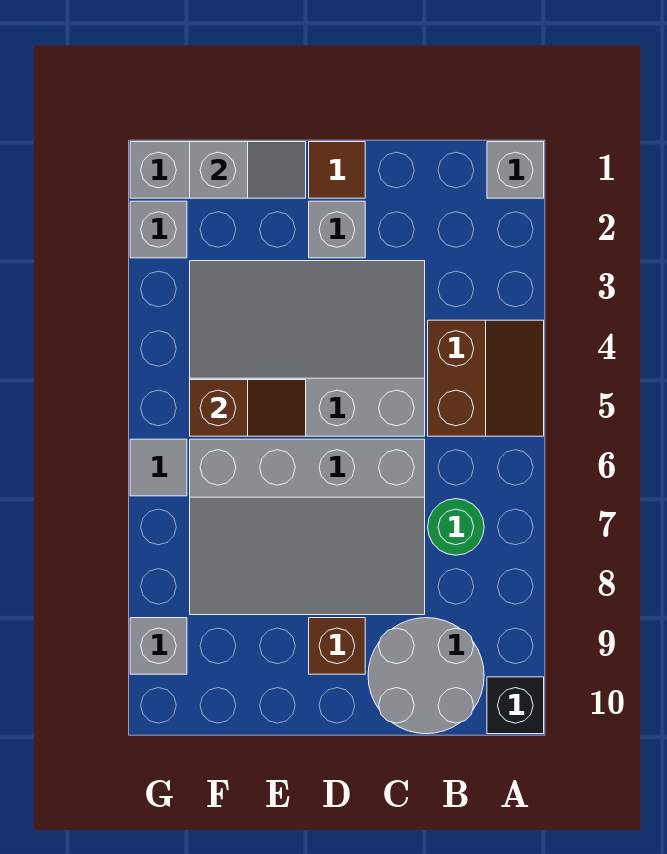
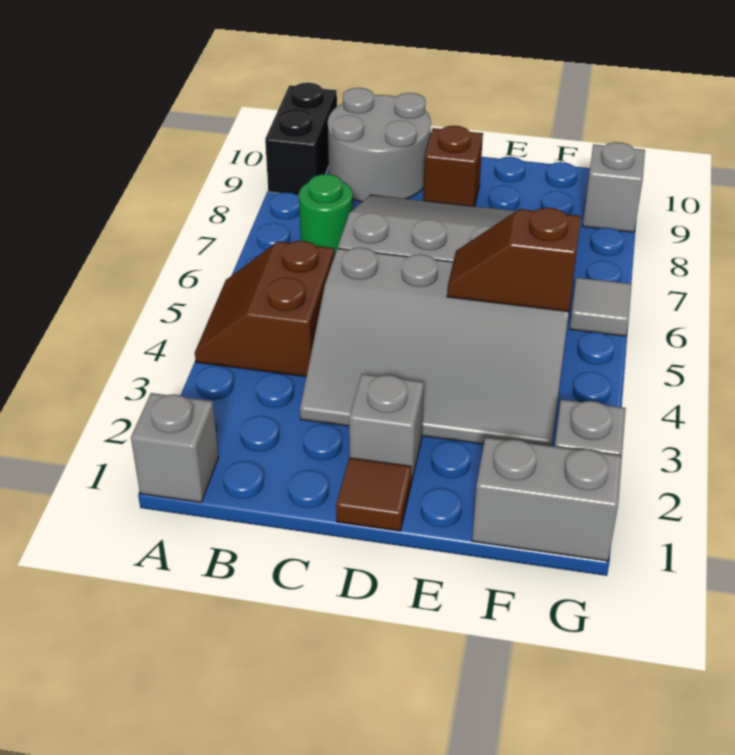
black 1x1 brick [487,677,544,734] -> black 1x2 brick [265,83,337,195]
grey 1x2 slope [190,142,306,198] -> none

